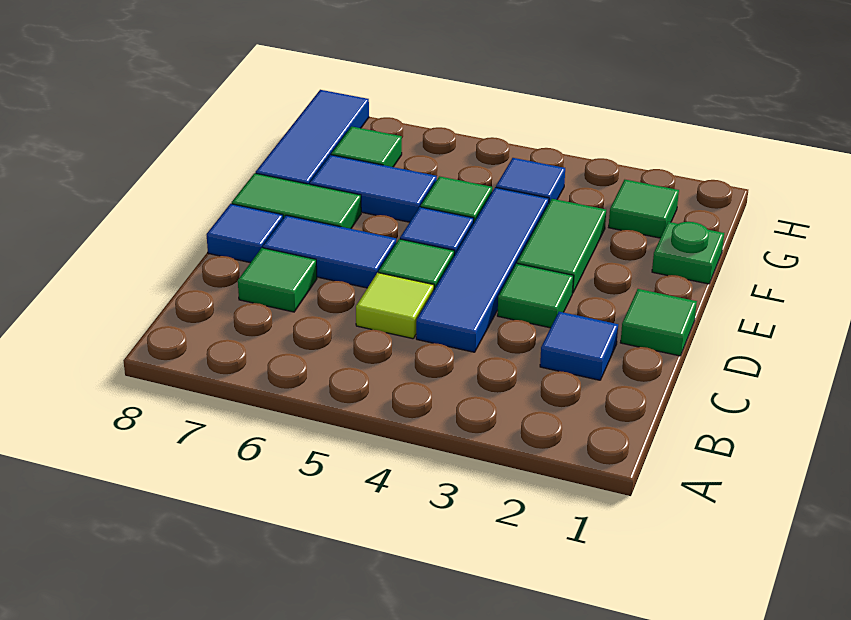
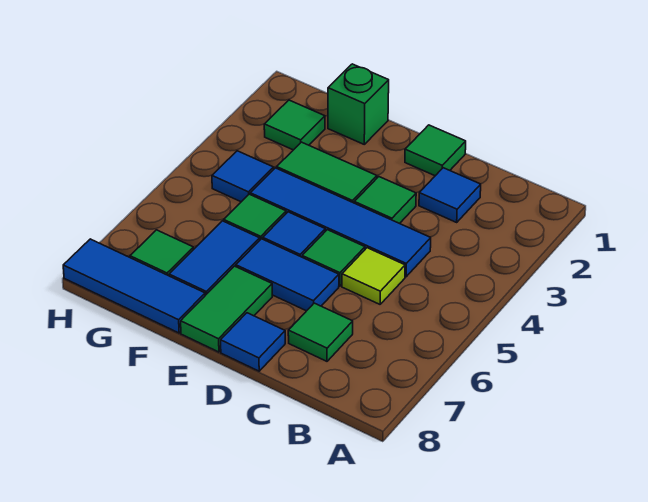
blue 1x2 tile [263,215,396,288] -> blue 1x2 tile turned to [236,239,339,311]
green 1x1 plate [652,222,724,284] -> green 1x1 brick [328,64,389,144]

